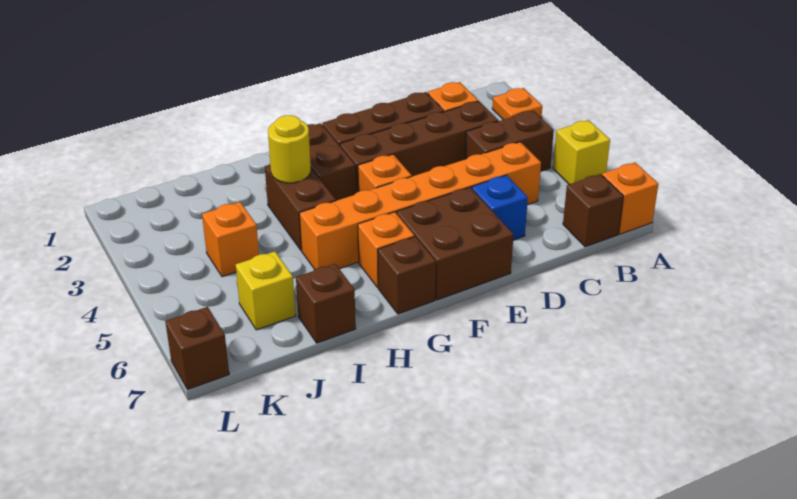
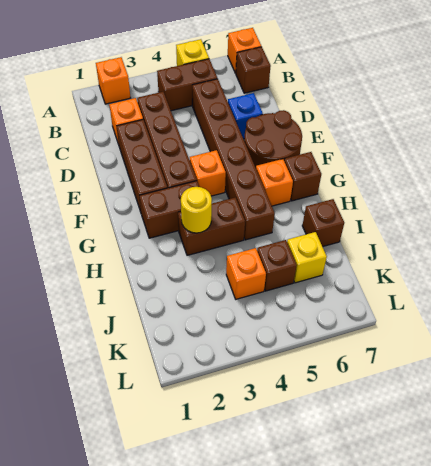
orange 1x1 plate [492,88,542,120] -> orange 1x1 brick [96,57,131,104]
brown 1x2 brick [465,111,554,171] -> brown 1x2 brick turned to [157,59,217,111]
orange 1x6 brick [299,142,541,269] -> brown 1x6 brick [192,79,275,240]
brown 2x2 brick [397,187,514,300] -> brown 2x2 round brick [244,110,302,168]
brown 1x1 brick [165,307,229,390] -> brown 1x1 brick moved to [257,240,297,291]

